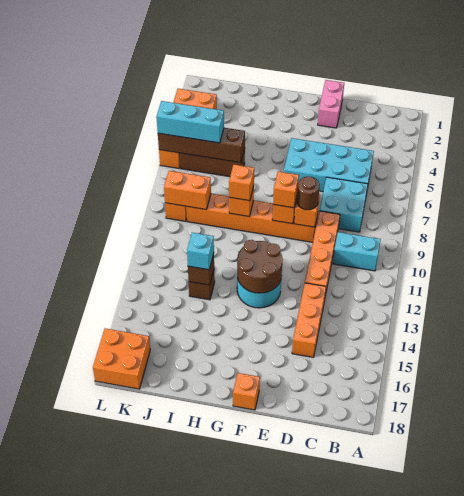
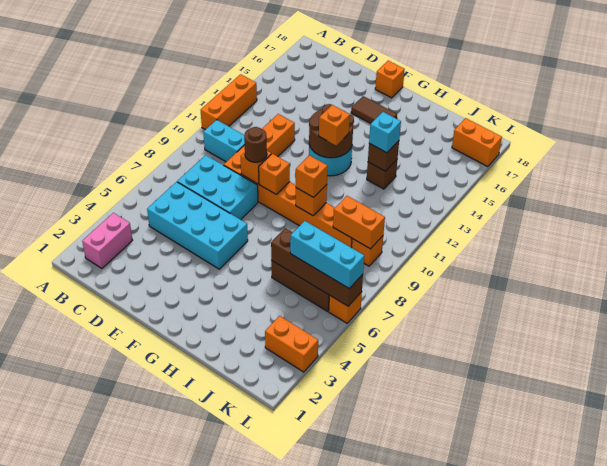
cyan 2x2 brick [319,177,368,232] -> cyan 2x3 brick [177,155,258,220]
orange 1x3 brick [292,283,326,357] -> orange 1x3 brick moved to [201,74,257,130]
pink 1x2 brick [318,80,344,128] -> pink 1x2 brick moved to [82,213,133,268]
orange 1x1 brick [273,171,299,208] -> orange 1x1 brick moved to [319,105,350,145]
none -> brown 1x2 tile [351,96,397,123]
orange 2x2 brick [93,328,150,389] -> orange 1x2 brick [452,118,502,167]

